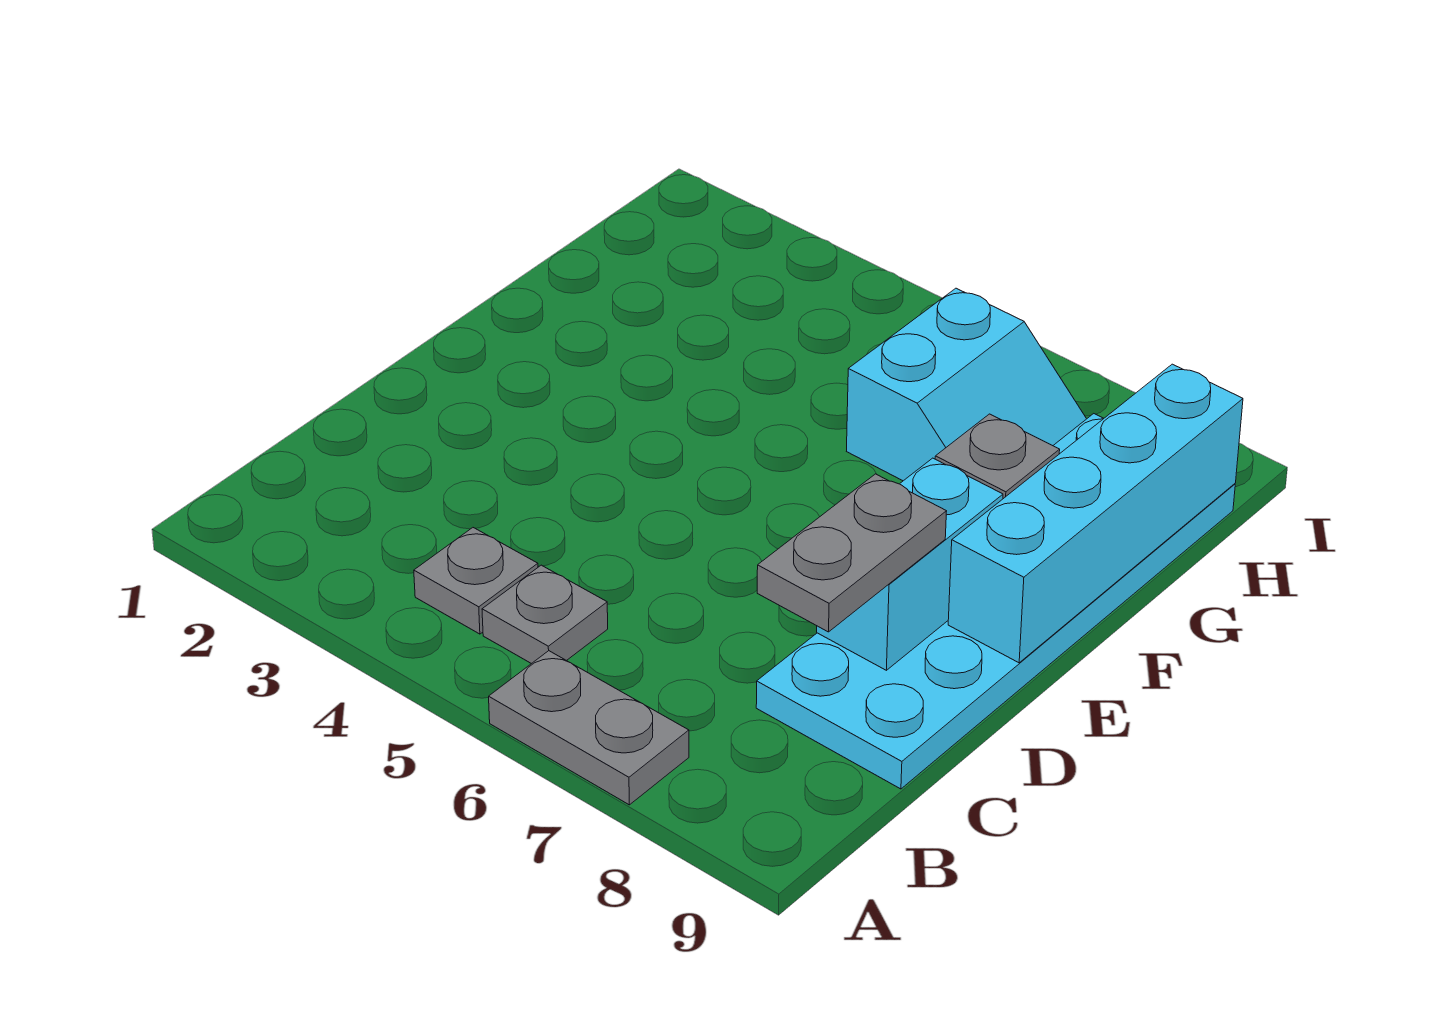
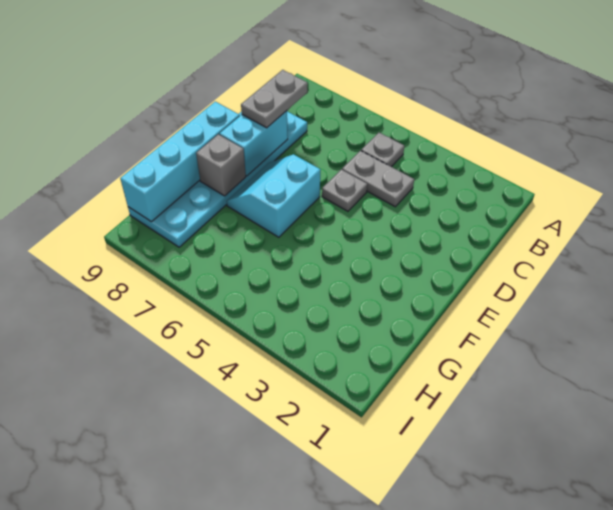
grey 1x2 plate [489,651,689,805] -> grey 1x2 plate moved to [342,151,414,207]
grey 1x1 plate [414,528,538,634] -> grey 1x1 plate moved to [322,169,367,211]
cyan 2x2 slope [847,288,1086,481] -> cyan 2x2 slope moved to [227,154,320,237]

